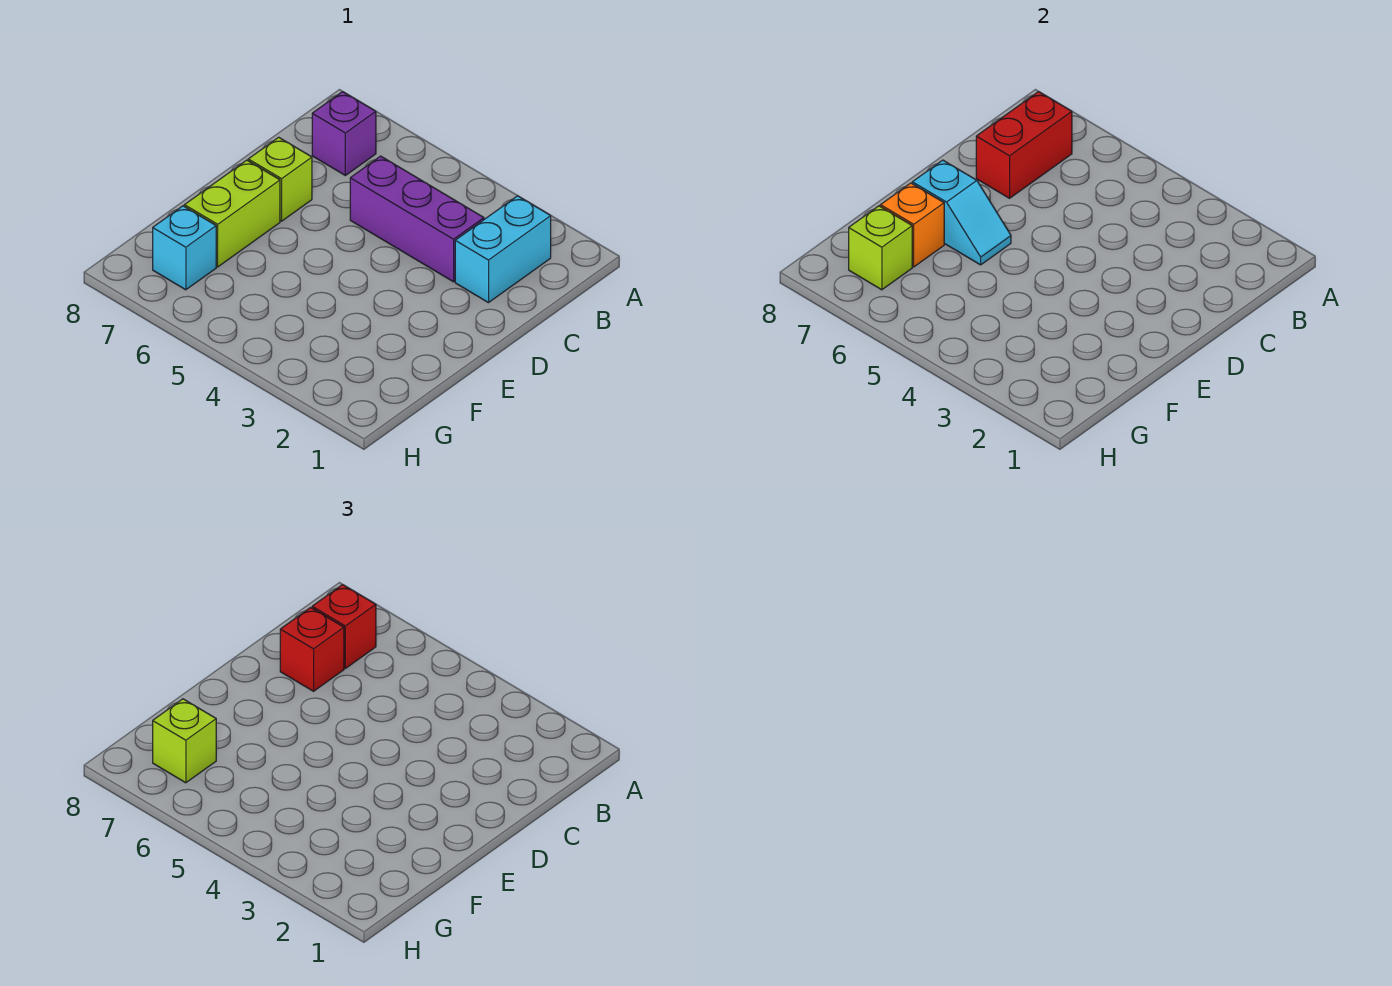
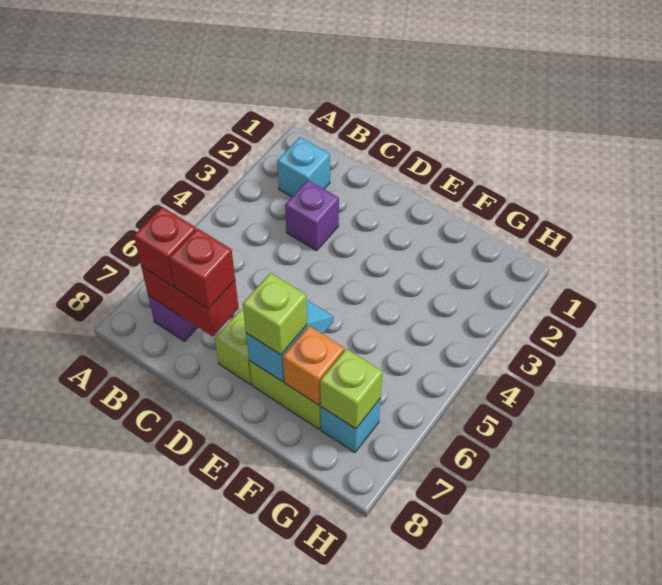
cyan 1x2 brick [455,196,551,303] -> cyan 1x1 brick [277,137,330,197]
purple 1x3 brick [350,156,484,282] -> purple 1x1 brick [285,180,339,251]
lime 1x1 brick [153,699,216,783] -> lime 1x1 brick moved to [243,273,307,355]

